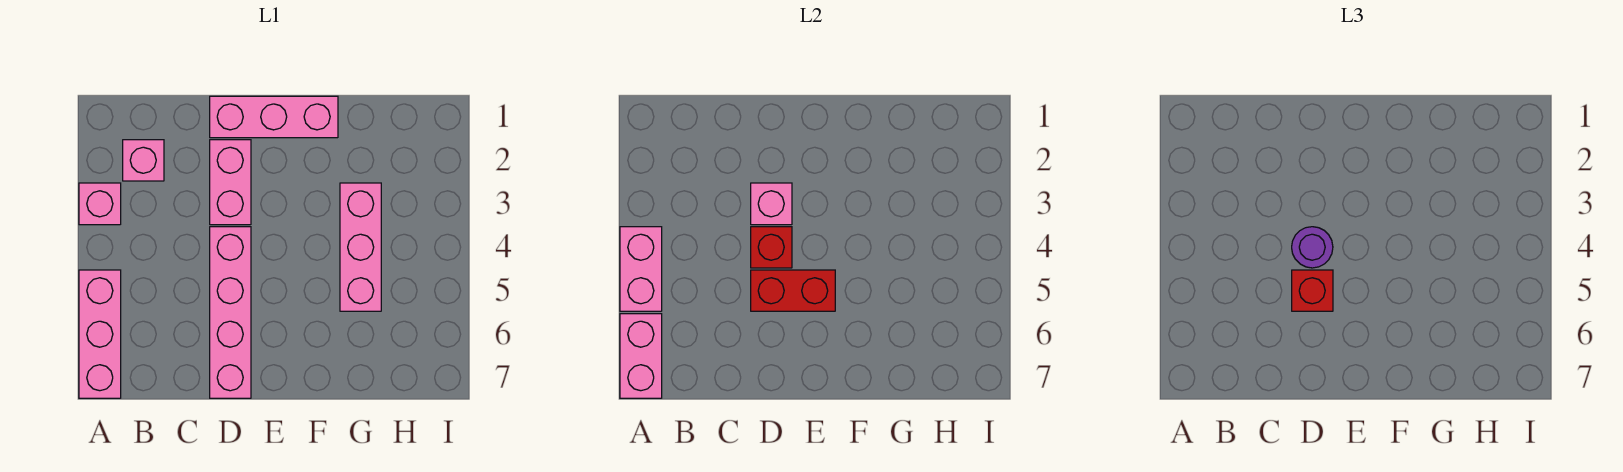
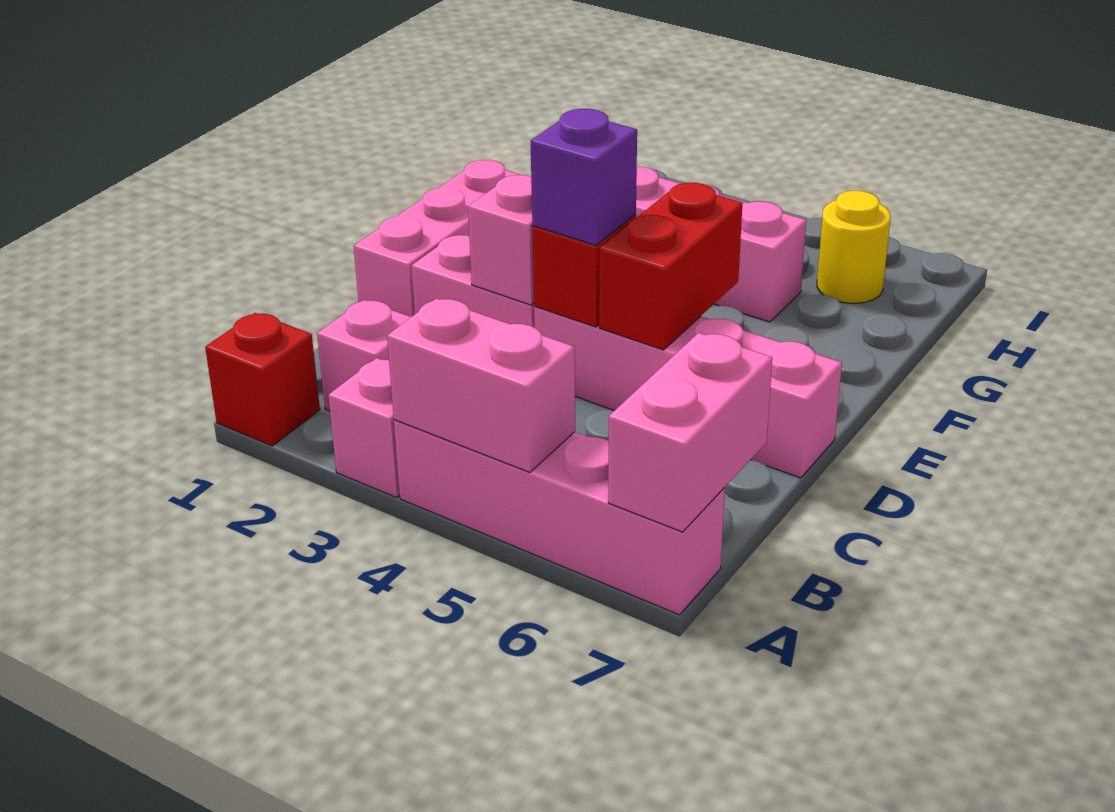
pink 1x3 brick [79,270,121,398] -> pink 1x4 brick [394,420,725,615]
pink 1x2 brick [620,314,662,398] -> pink 1x2 brick turned to [608,333,772,532]
purple 1x1 round brick [1292,227,1333,268] -> purple 1x1 brick [531,109,637,245]
red 1x1 brick [1292,270,1333,311] -> red 1x1 brick moved to [205,313,320,446]
none -> yellow 1x1 round brick [817,191,891,303]

